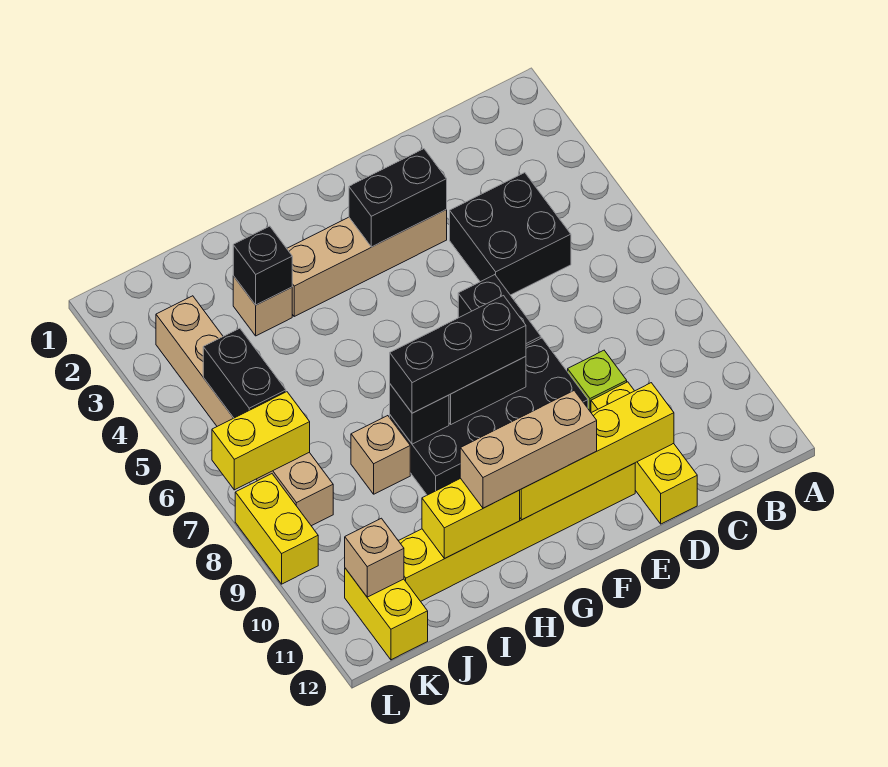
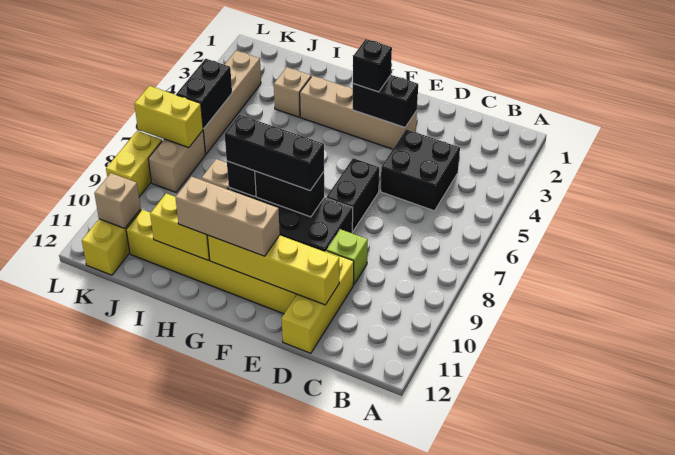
black 1x1 brick [233,226,292,305] -> black 1x1 brick moved to [353,39,392,92]

